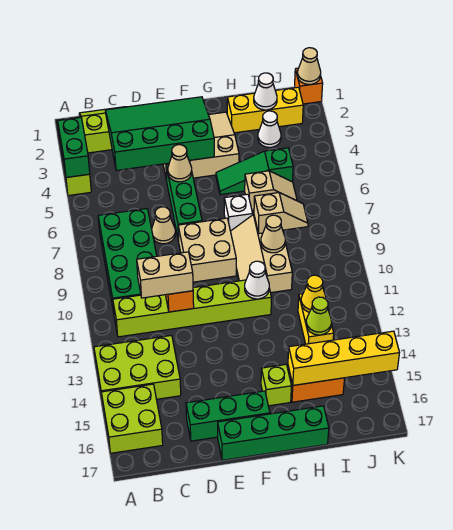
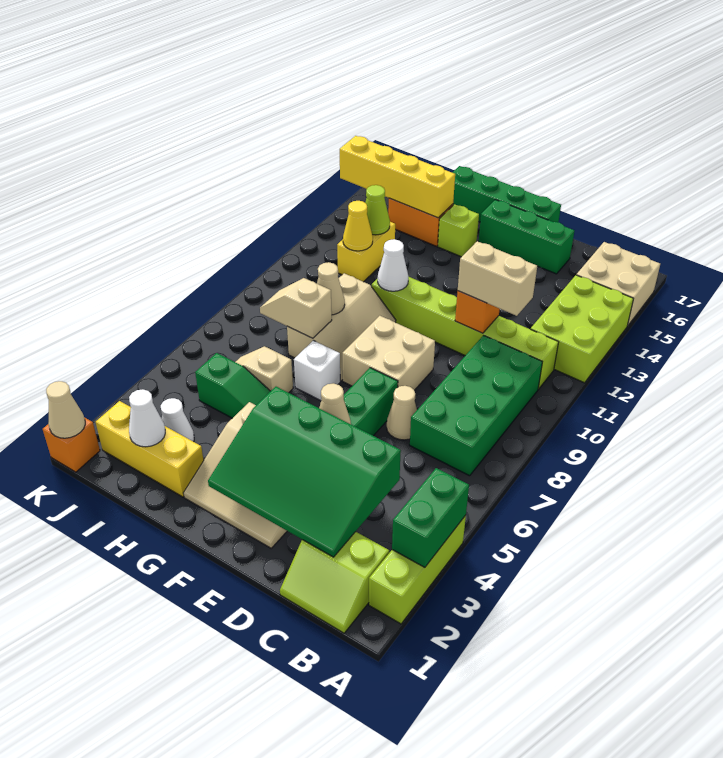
lime 2x3 brick [94,335,181,400] -> lime 2x3 brick turned to [531,275,634,383]
lime 2x2 brick [101,384,163,453] -> tan 2x2 brick [576,242,660,326]

